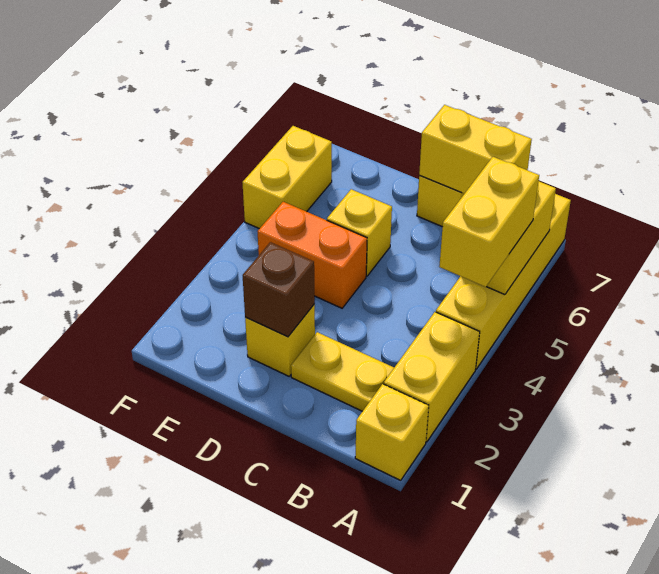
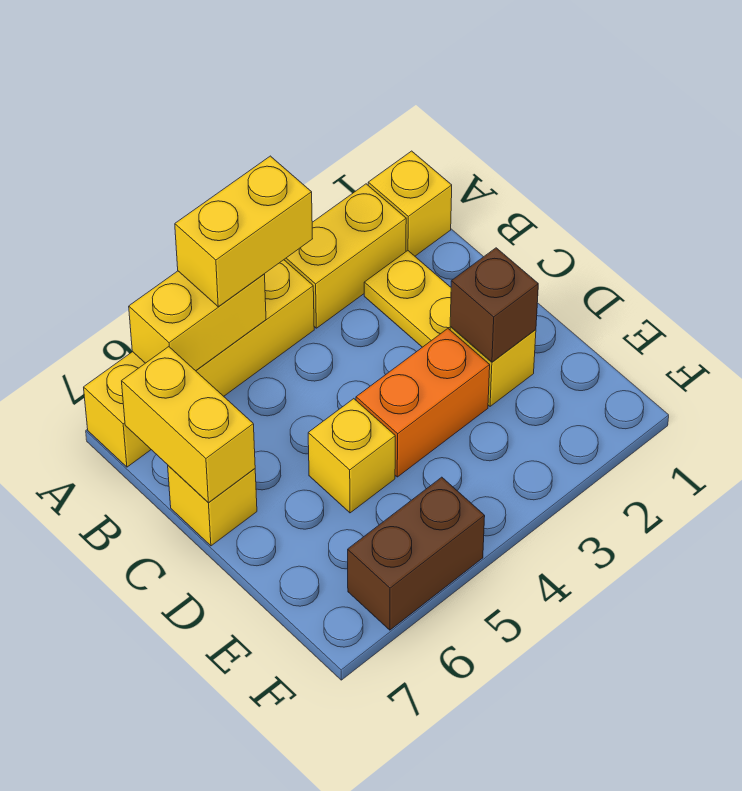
orange 1x2 brick [257,202,367,308] -> orange 1x2 brick turned to [356,329,490,477]
yellow 1x2 brick [242,126,332,229] -> brown 1x2 brick [348,477,485,630]

